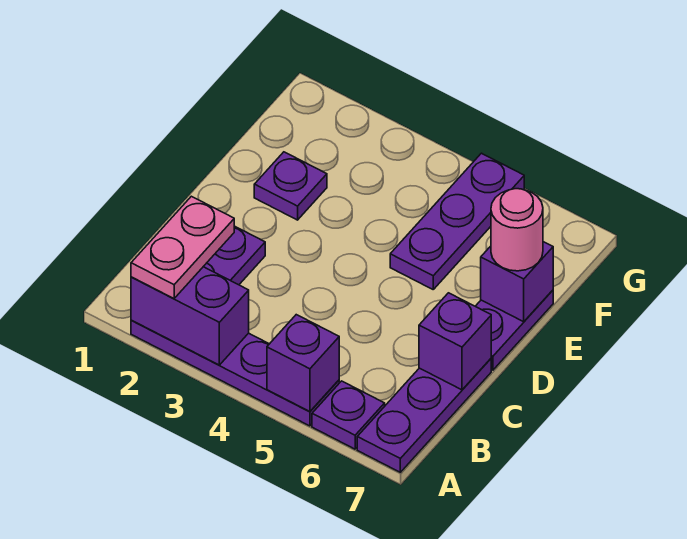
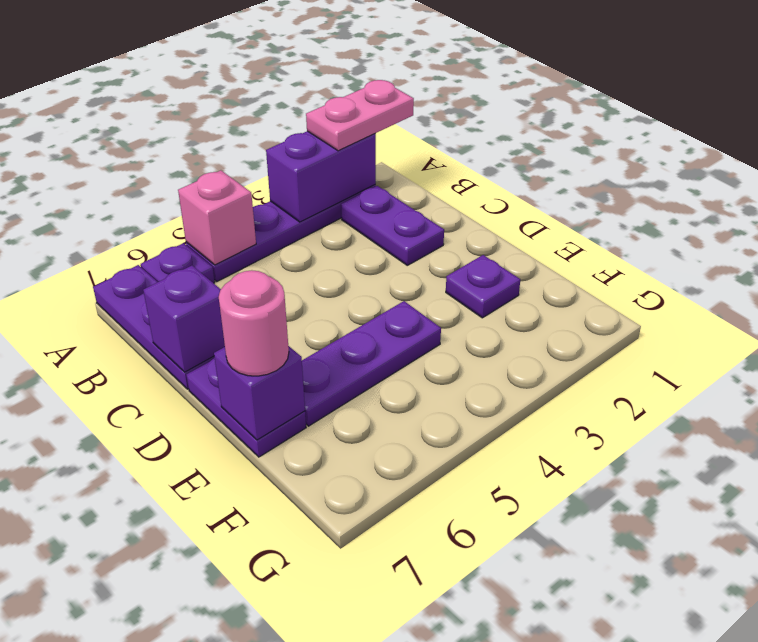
pink 1x2 plate [131,196,234,298] -> pink 1x2 plate turned to [306,80,414,151]
purple 1x1 brick [267,315,339,412] -> pink 1x1 brick [178,170,256,265]
purple 1x3 plate [390,153,524,289] -> purple 1x3 plate turned to [302,301,441,426]

